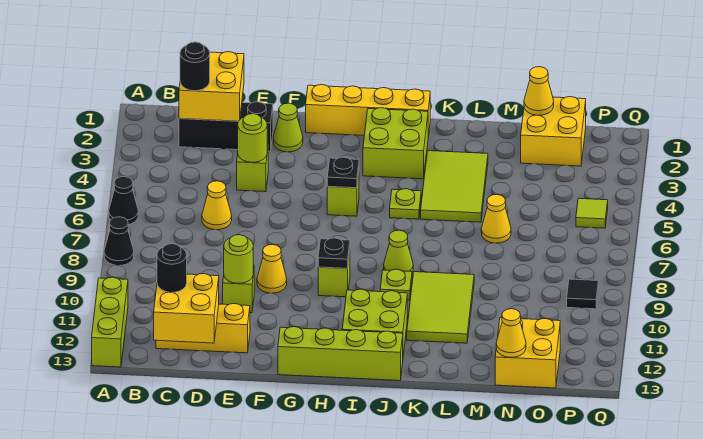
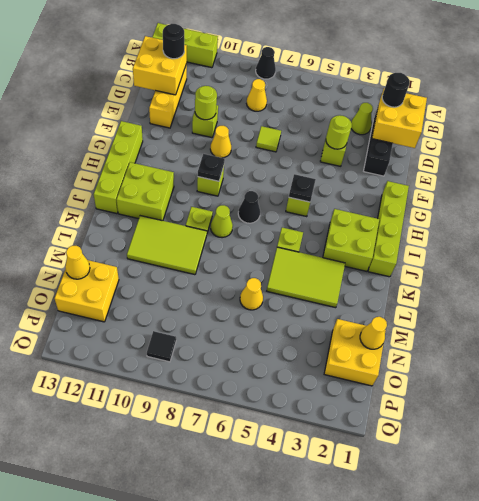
black 1x1 cone [109,176,138,225] -> black 1x1 cone moved to [238,191,260,223]
yellow 1x1 cone [202,181,232,230] -> yellow 1x1 cone moved to [247,79,267,111]
lime 1x1 cone [273,103,303,152] -> lime 1x1 cone moved to [351,103,373,135]
yellow 1x4 brick [306,85,430,136] -> lime 1x4 brick [368,181,409,277]
lime 1x1 tile [576,198,608,228] -> lime 1x1 tile moved to [256,126,281,152]

